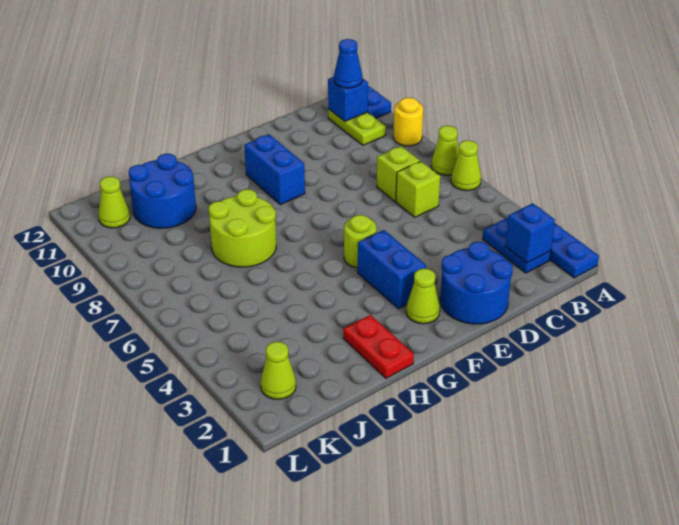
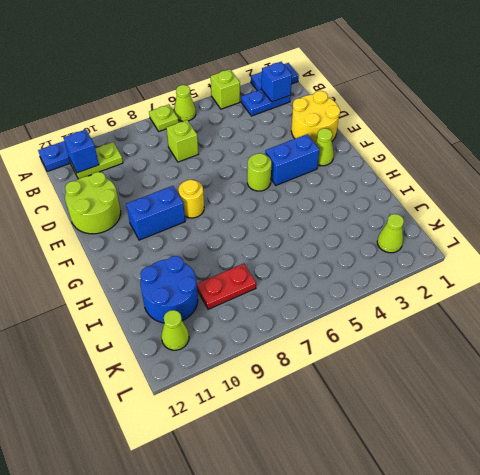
lime 1x1 cone [431,126,459,175] -> lime 1x1 plate [149,105,179,131]
yellow 1x1 round brick [393,98,423,146] -> yellow 1x1 round brick moved to [178,180,204,218]
blue 1x1 cone [334,39,362,88] -> none
lime 1x1 brick [396,161,440,217] -> lime 1x1 brick moved to [211,69,240,109]
blue 2x2 round brick [440,242,513,324] -> yellow 2x2 round brick [291,91,340,143]
red 1x2 plate [343,315,414,378] -> red 1x2 plate moved to [197,264,256,309]
lime 2x2 round brick [209,189,276,267] -> lime 2x2 round brick moved to [65,172,121,234]

